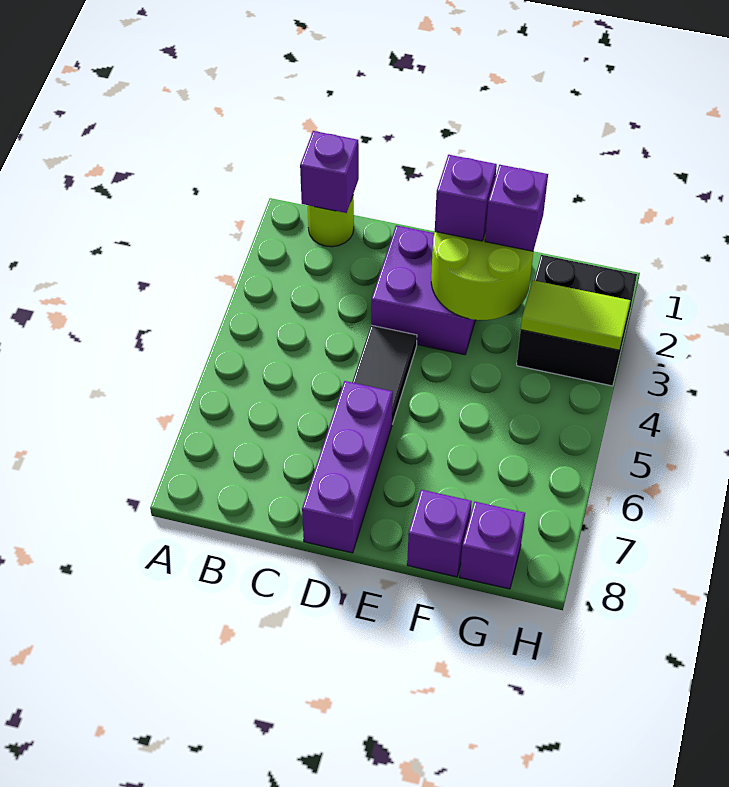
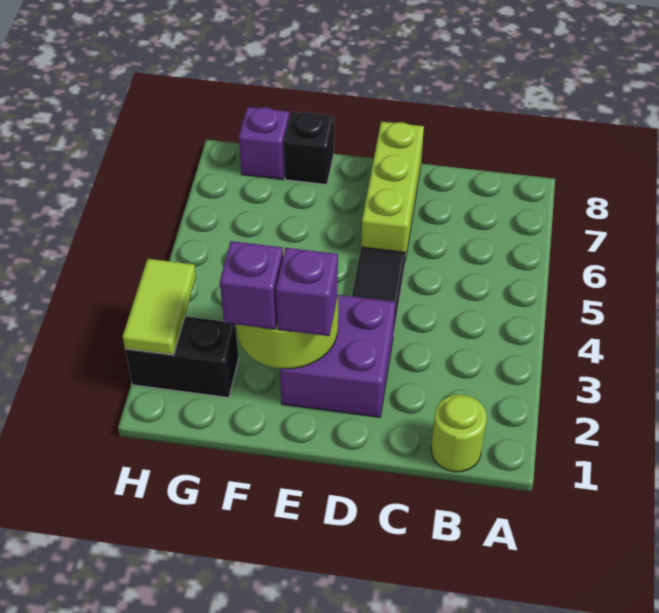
purple 1x1 brick [300,131,359,213] -> none
purple 1x3 brick [302,381,393,553] -> lime 1x3 brick [361,122,424,261]
purple 1x1 brick [407,490,472,577] -> black 1x1 brick [284,112,334,185]
black 2x2 brick [517,255,637,386] -> black 1x2 brick [125,316,239,398]
lime 1x2 tile [521,280,631,350] -> lime 1x2 tile turned to [123,259,196,355]

